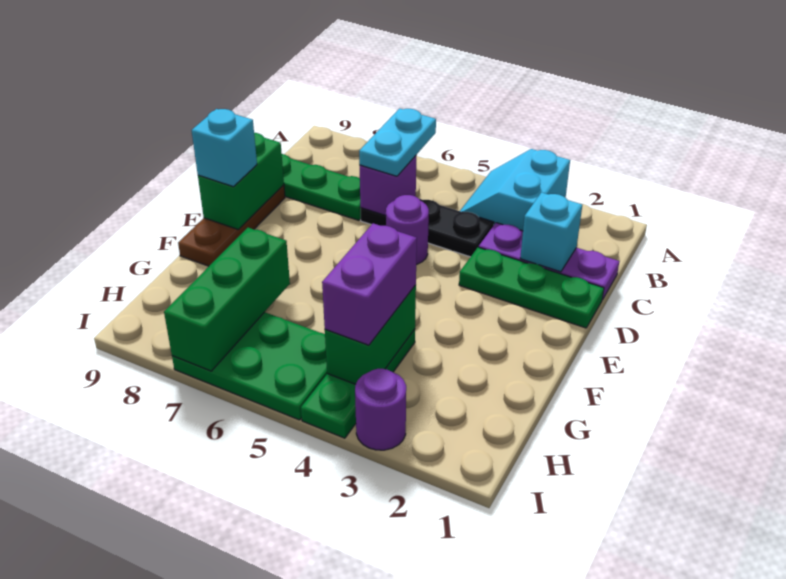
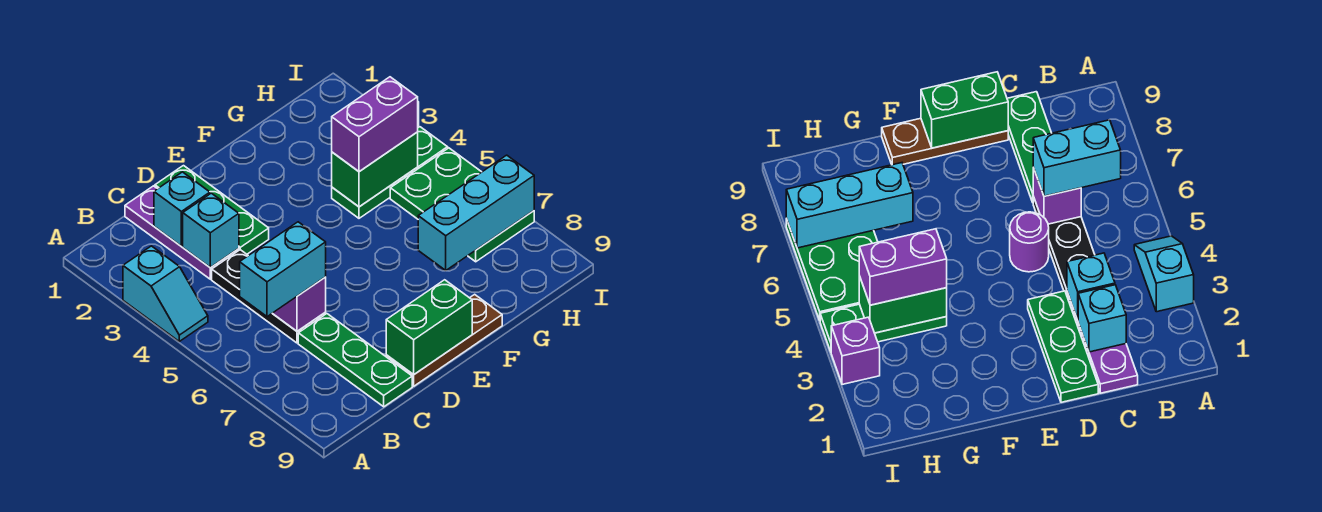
cyan 2x2 slope [460,149,570,231] -> cyan 1x2 slope [123,246,208,341]
cyan 1x2 plate [359,109,436,176] -> cyan 1x2 brick [240,222,326,317]
cyan 1x1 brick [192,109,257,187] -> cyan 1x1 brick moved to [183,193,239,268]
green 1x3 brick [164,228,290,371] -> cyan 1x3 brick [418,155,534,270]
purple 1x1 round brick [355,369,406,450] -> purple 1x1 brick [831,317,880,385]

